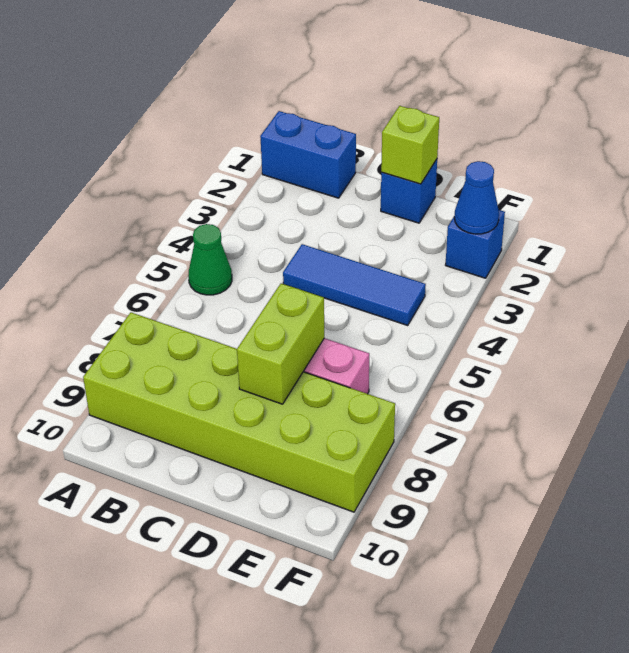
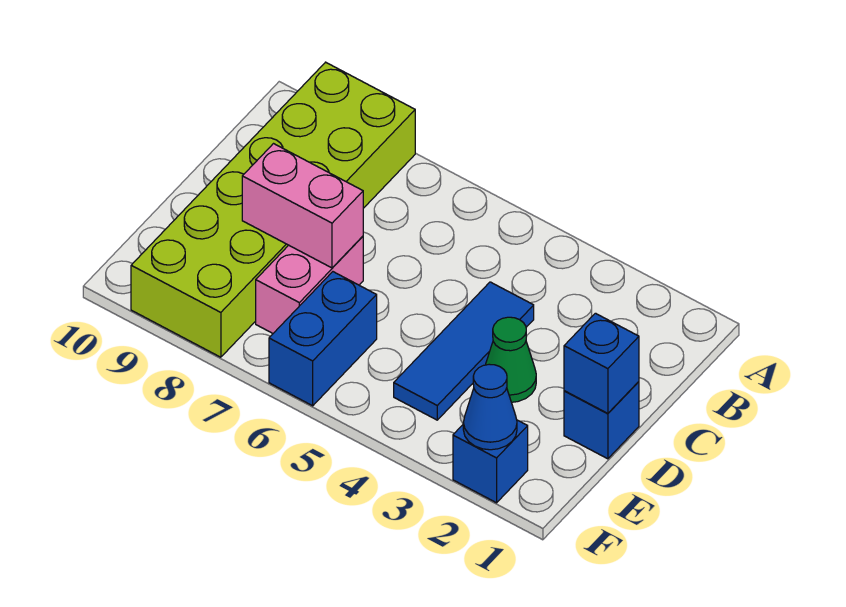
blue 1x2 brick [260,111,356,198] -> blue 1x2 brick moved to [269,272,377,406]
green 1x1 cone [188,224,232,295] -> green 1x1 cone moved to [486,317,536,402]
lime 1x1 brick [381,106,439,184] -> blue 1x1 brick [564,313,639,413]
lime 1x2 brick [237,283,324,404] -> pink 1x2 brick [242,144,363,268]

